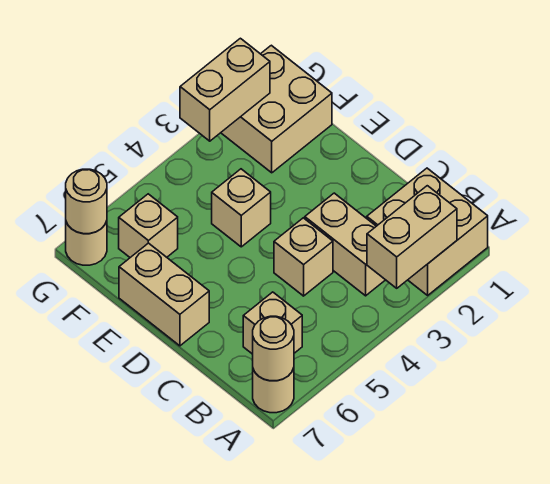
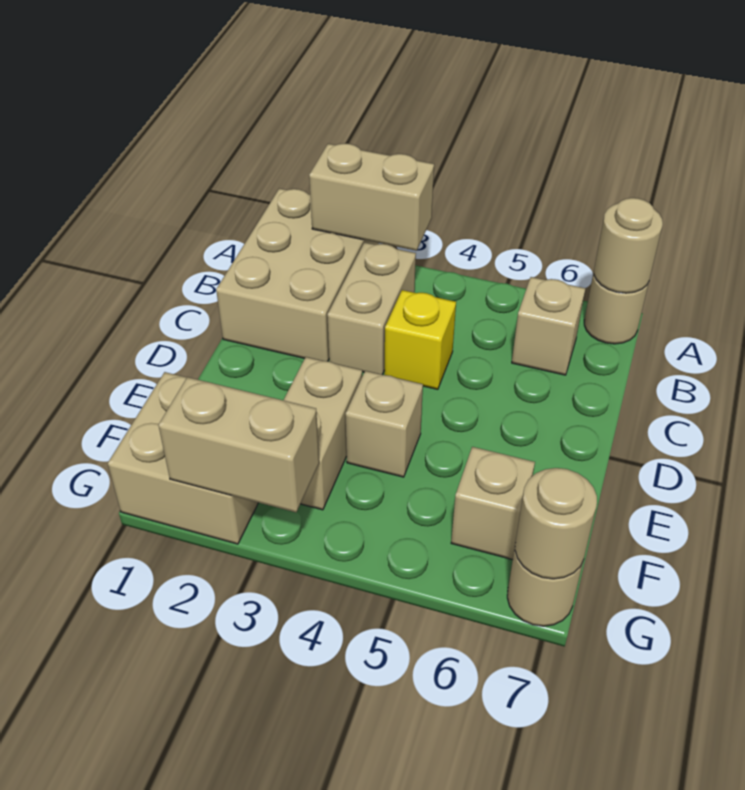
tan 2x2 brick [367,168,488,295] -> tan 2x3 brick [216,189,379,361]
tan 1x1 brick [274,218,333,296] -> yellow 1x1 brick [384,290,456,389]
tan 1x2 brick [119,243,209,346] -> tan 1x2 brick moved to [284,357,362,510]

